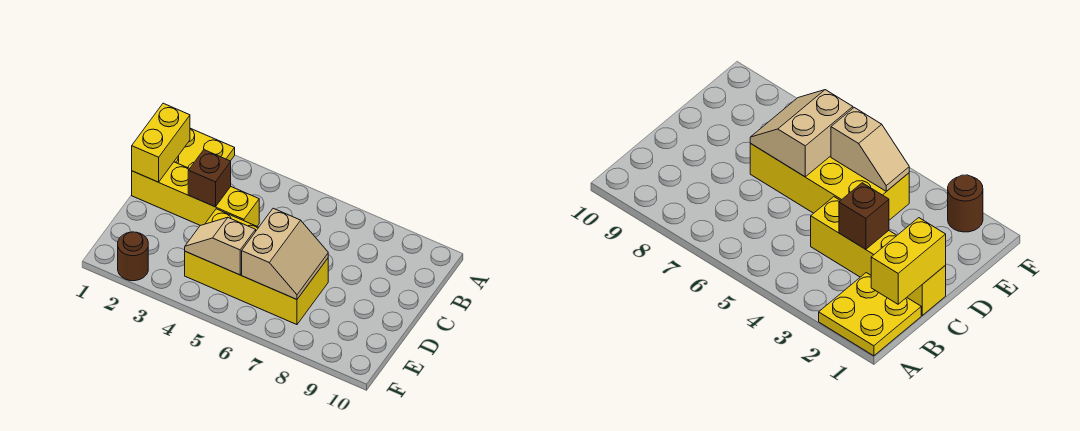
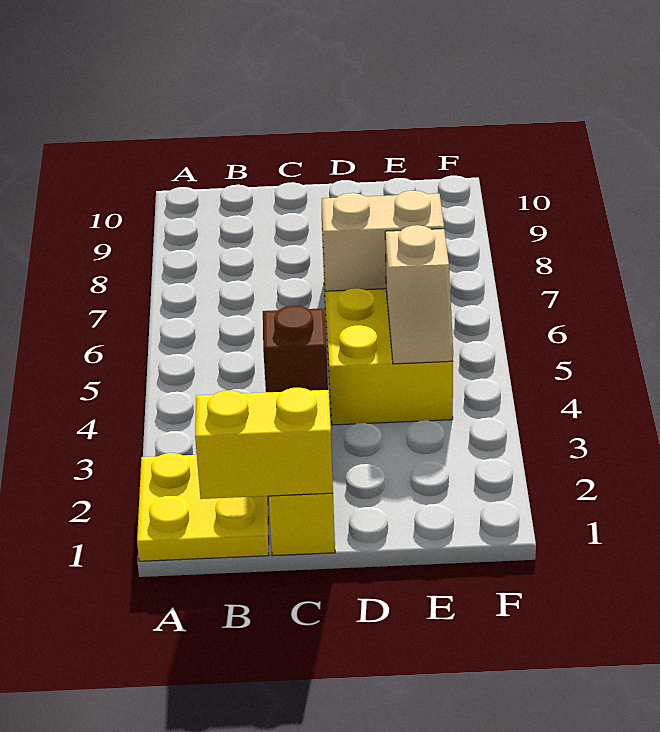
brown 1x1 round brick [118,232,148,281] -> none

